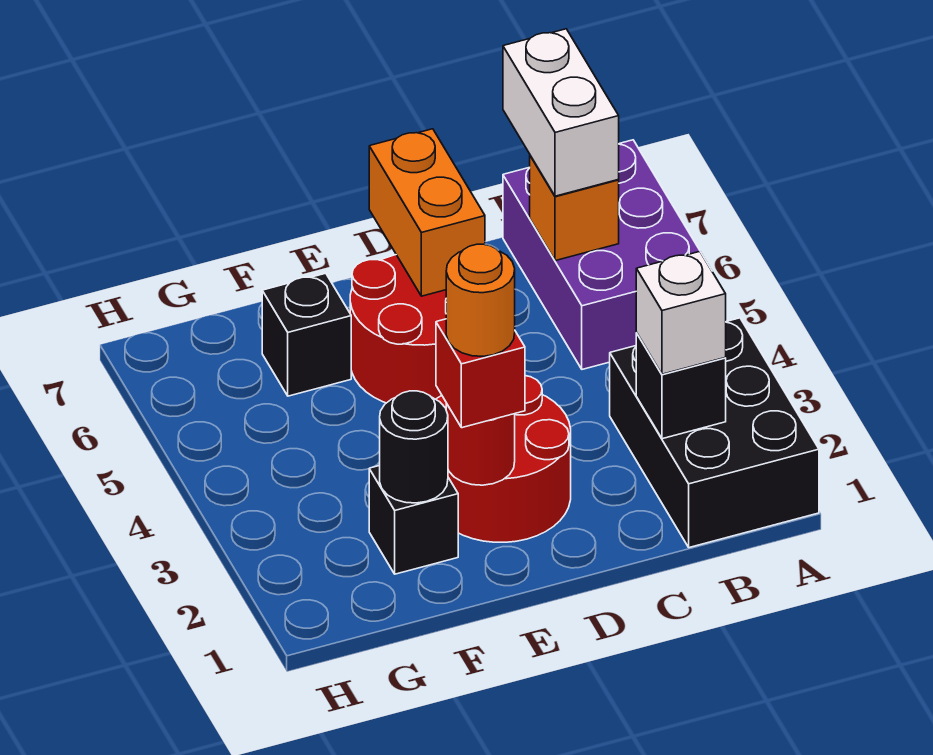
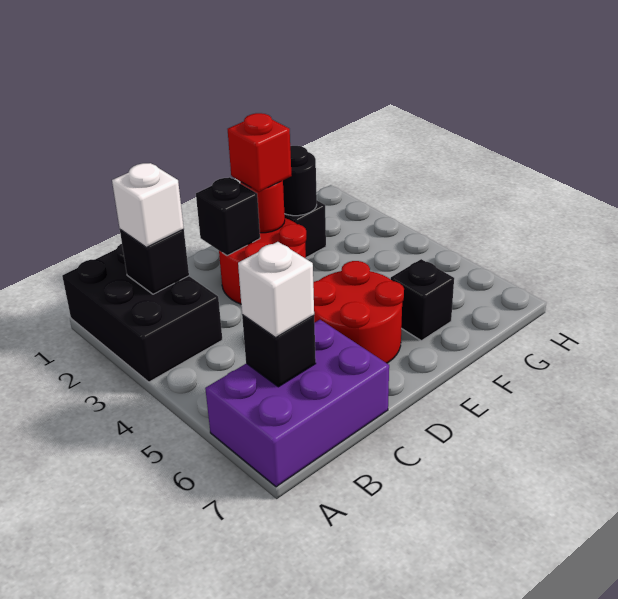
purple 2x3 brick [503,140,700,369] -> purple 2x3 brick turned to [205,320,389,487]
orange 1x1 brick [530,155,619,261] -> black 1x1 brick [242,315,316,387]
white 1x2 brick [503,29,619,196] -> white 1x1 brick [238,242,314,337]
none -> black 1x1 brick [196,177,260,256]
orange 1x2 brick [369,129,485,296] -> none
orange 1x1 round brick [446,244,515,356] -> none

